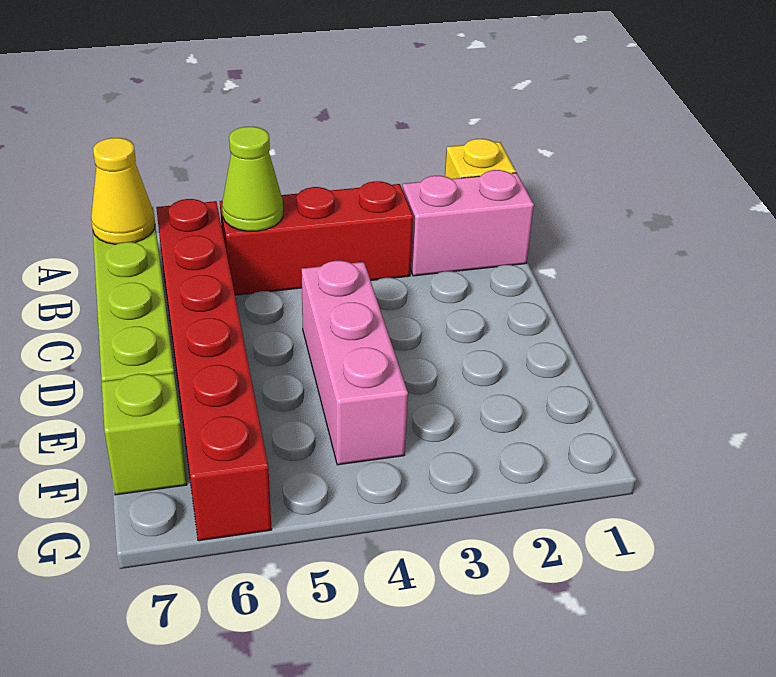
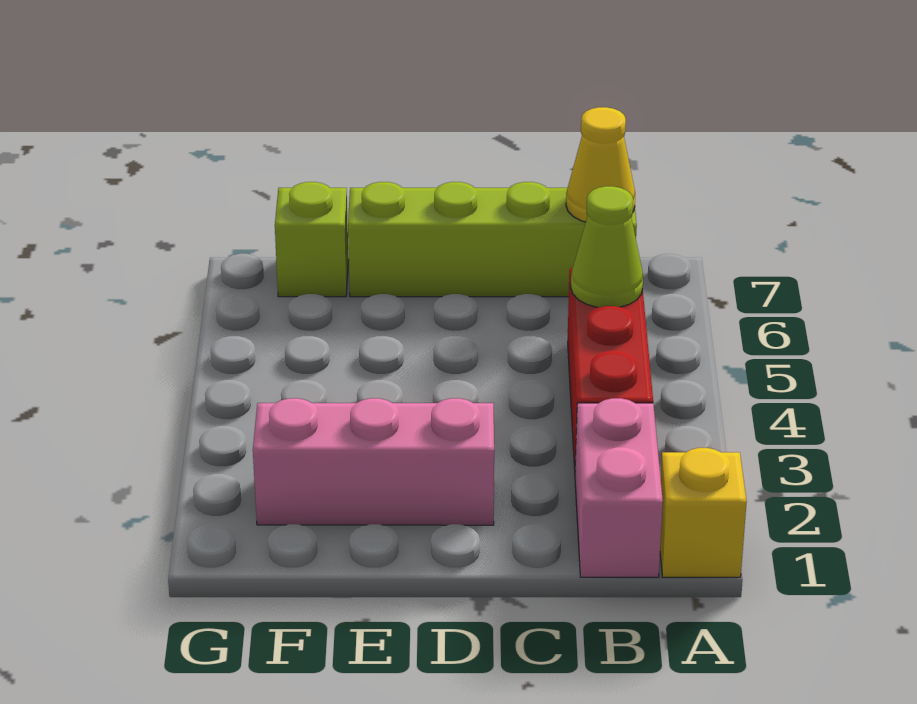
red 1x6 brick [156,199,272,541] -> none
pink 1x3 brick [302,261,408,465] -> pink 1x3 brick moved to [253,398,494,525]

